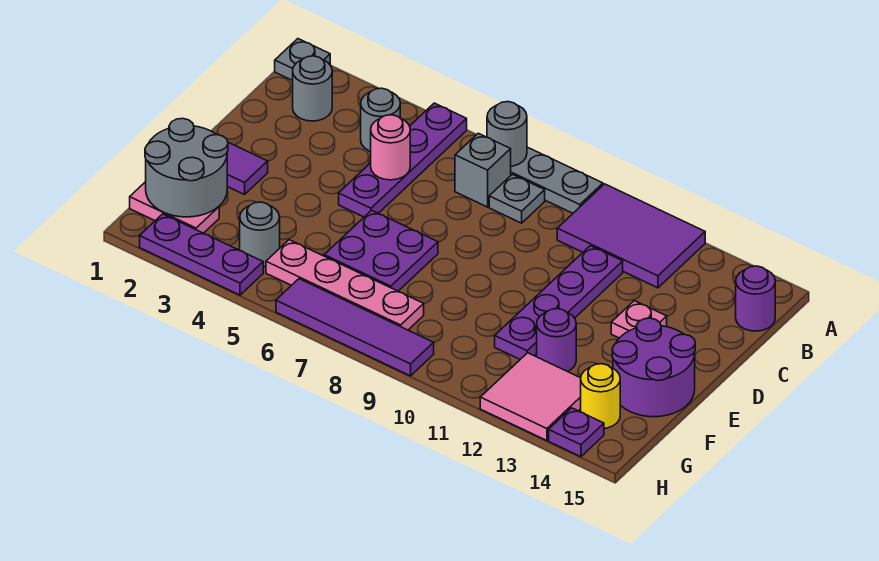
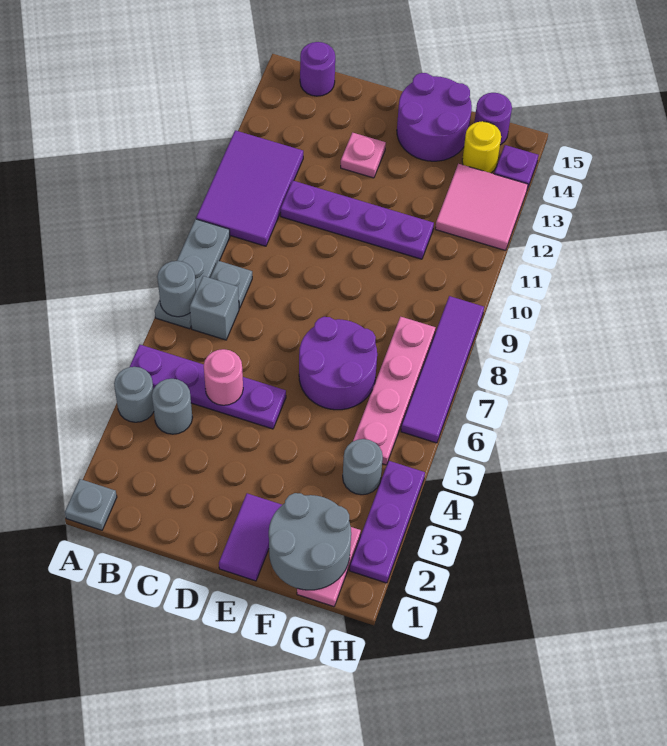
grey 1x1 round brick [293,56,332,121] -> grey 1x1 round brick moved to [114,367,154,422]
purple 2x2 plate [324,210,438,291] -> purple 2x2 round brick [299,317,377,410]
purple 1x1 round brick [537,309,576,371] -> purple 1x1 round brick moved to [474,93,512,145]

